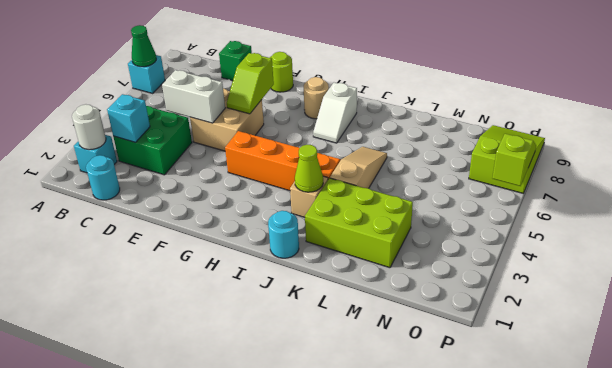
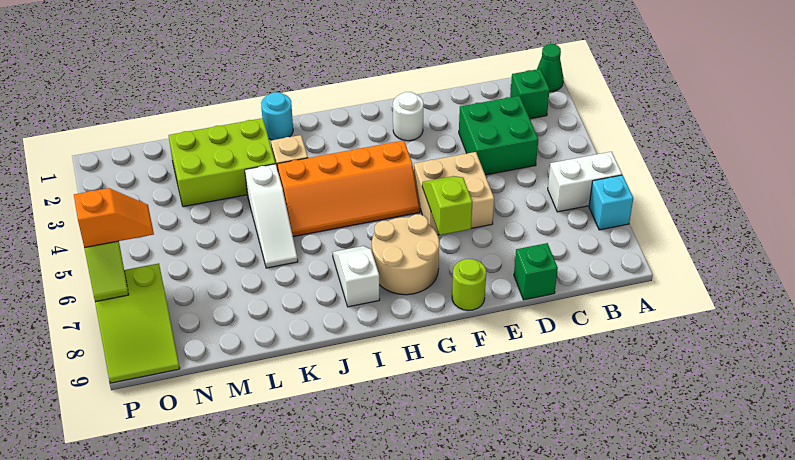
green 1x1 cone [131,25,156,67] -> green 1x1 cone moved to [537,44,564,92]
cyan 1x1 brick [74,135,117,173] -> green 1x1 brick [510,69,550,119]
white 1x1 round brick [72,104,106,150] -> white 1x1 round brick moved to [393,92,424,141]
cyan 1x1 round brick [86,155,120,200] -> none
cyan 1x1 brick [107,94,150,142] -> none
white 1x2 brick [162,70,225,123] -> white 1x2 brick moved to [548,152,622,212]
tan 1x1 round brick [304,77,329,119] -> tan 2x2 round brick [372,214,439,295]
lime 1x1 cone [295,145,323,192] -> none
tan 1x3 slope [330,147,387,188] -> white 1x3 slope [245,164,298,268]
none -> orange 1x2 slope [74,188,154,248]

